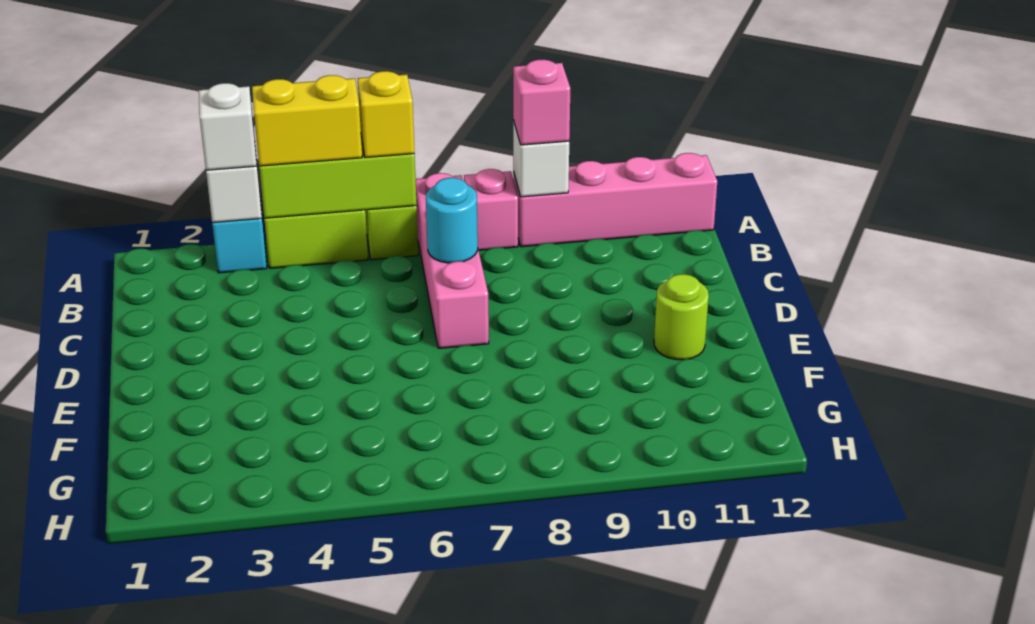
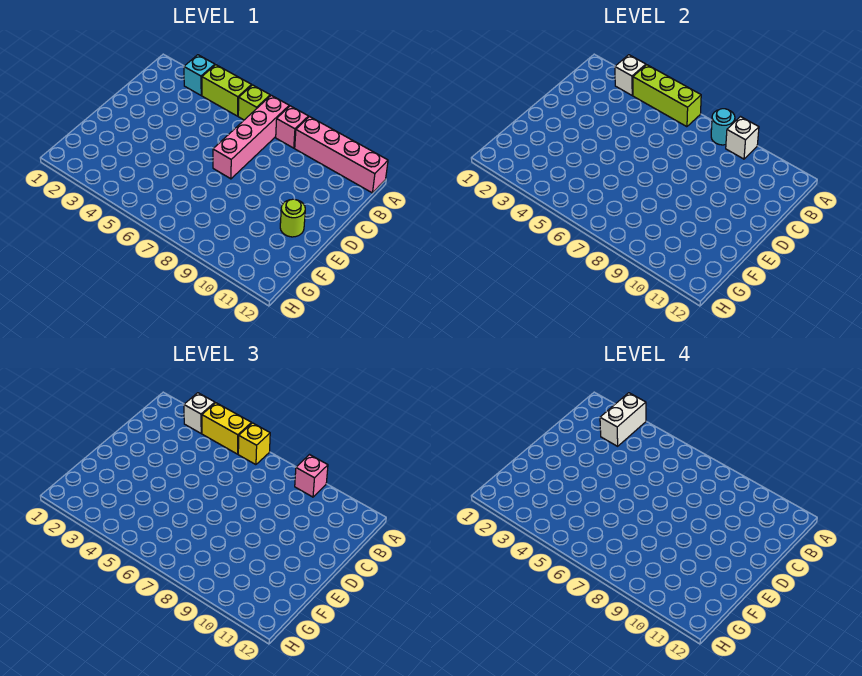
none -> white 1x2 brick [600,393,646,446]
cyan 1x1 round brick [426,178,478,263] -> cyan 1x1 round brick moved to [711,109,735,145]

